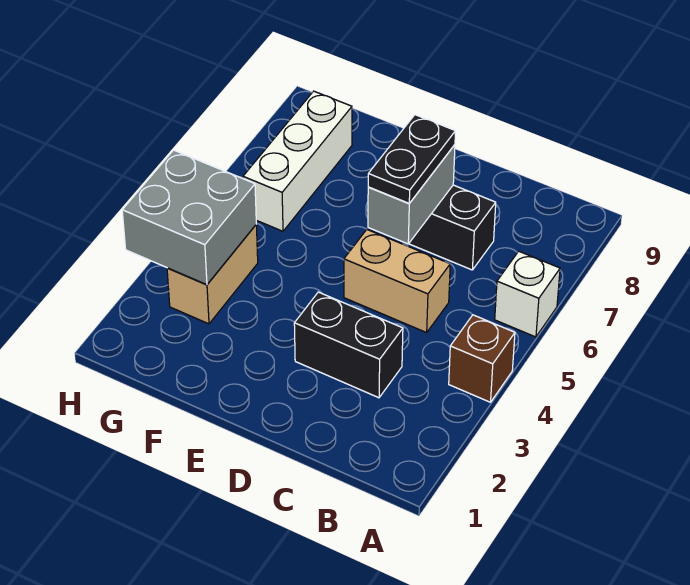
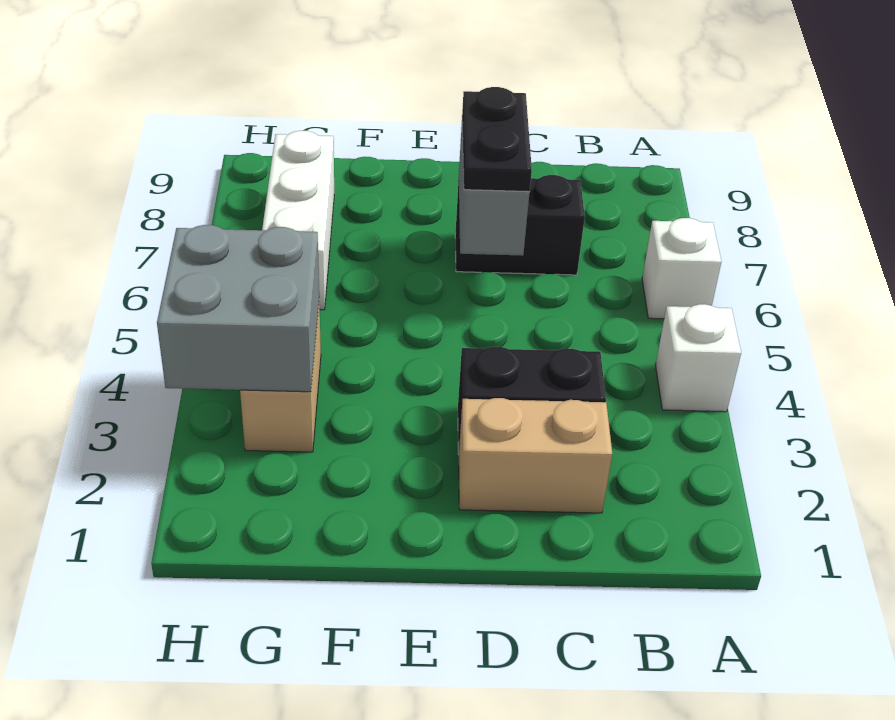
brown 1x1 brick [449,315,515,402] -> white 1x1 brick [655,304,741,412]
tan 1x2 brick [344,230,450,333] -> tan 1x2 brick moved to [459,398,612,513]

